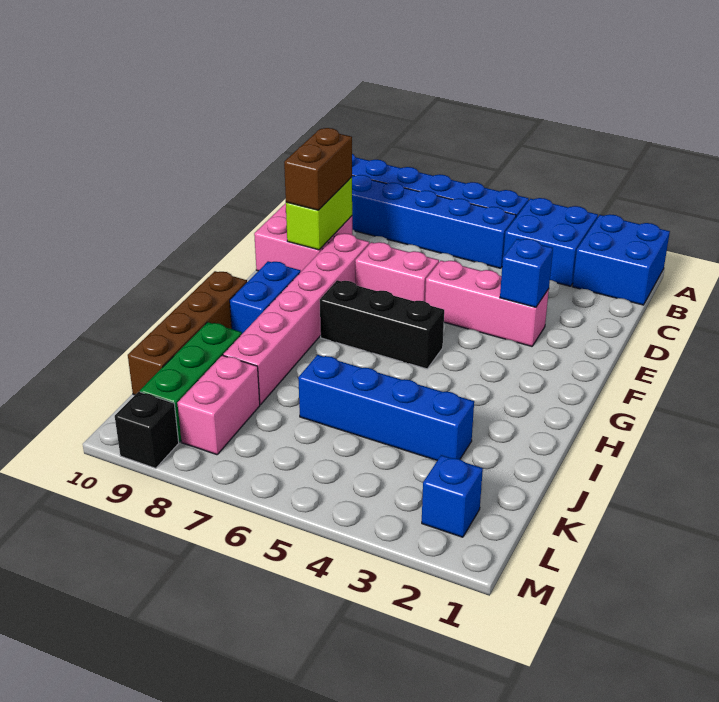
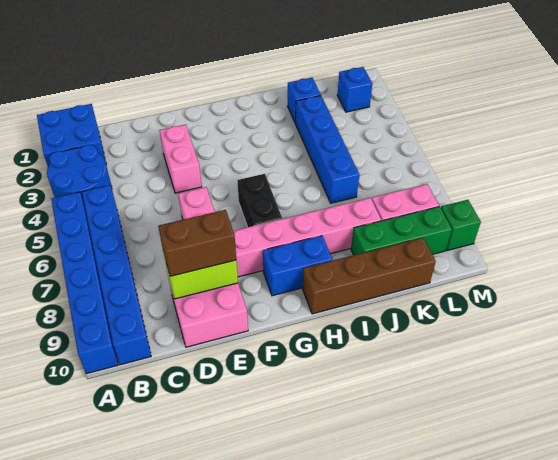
blue 2x2 brick [503,198,598,286] -> blue 2x2 round brick [47,145,112,202]
pink 1x3 brick [425,261,549,346] -> pink 1x2 brick [159,125,202,193]
blue 1x1 brick [500,239,553,307] -> blue 1x1 brick moved to [288,78,321,123]
black 1x3 brick [320,280,444,369] -> black 1x2 brick [237,174,282,227]
black 1x1 brick [115,392,179,468] -> green 1x1 brick [441,200,481,250]

